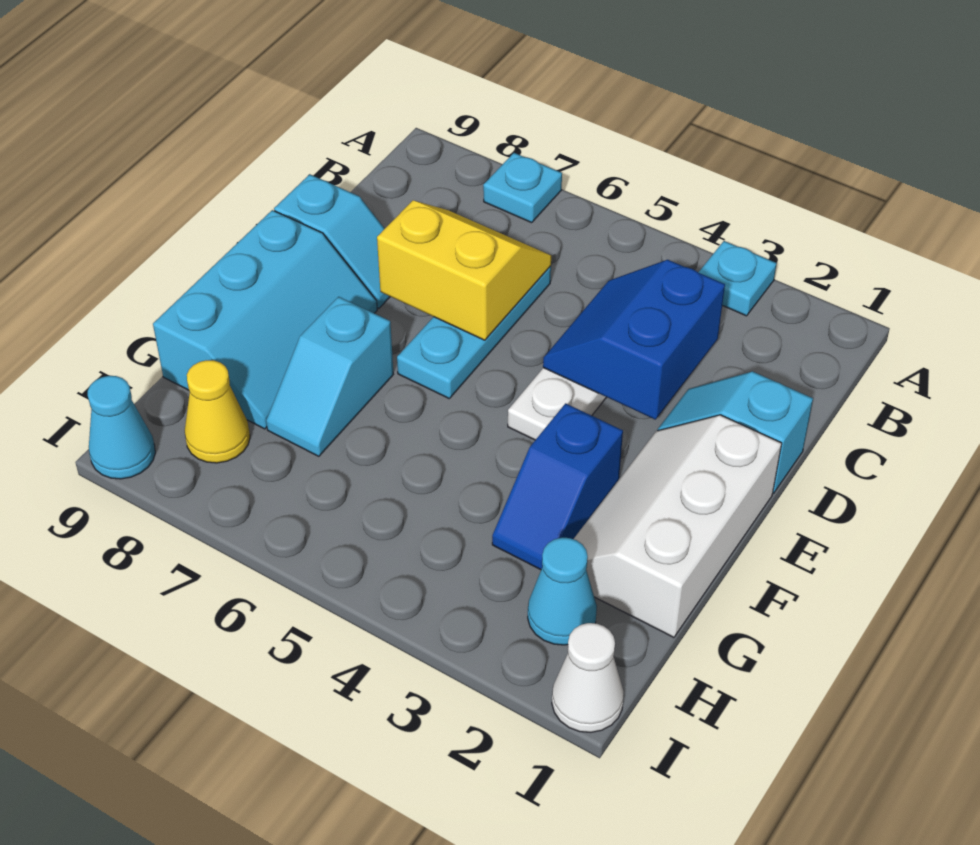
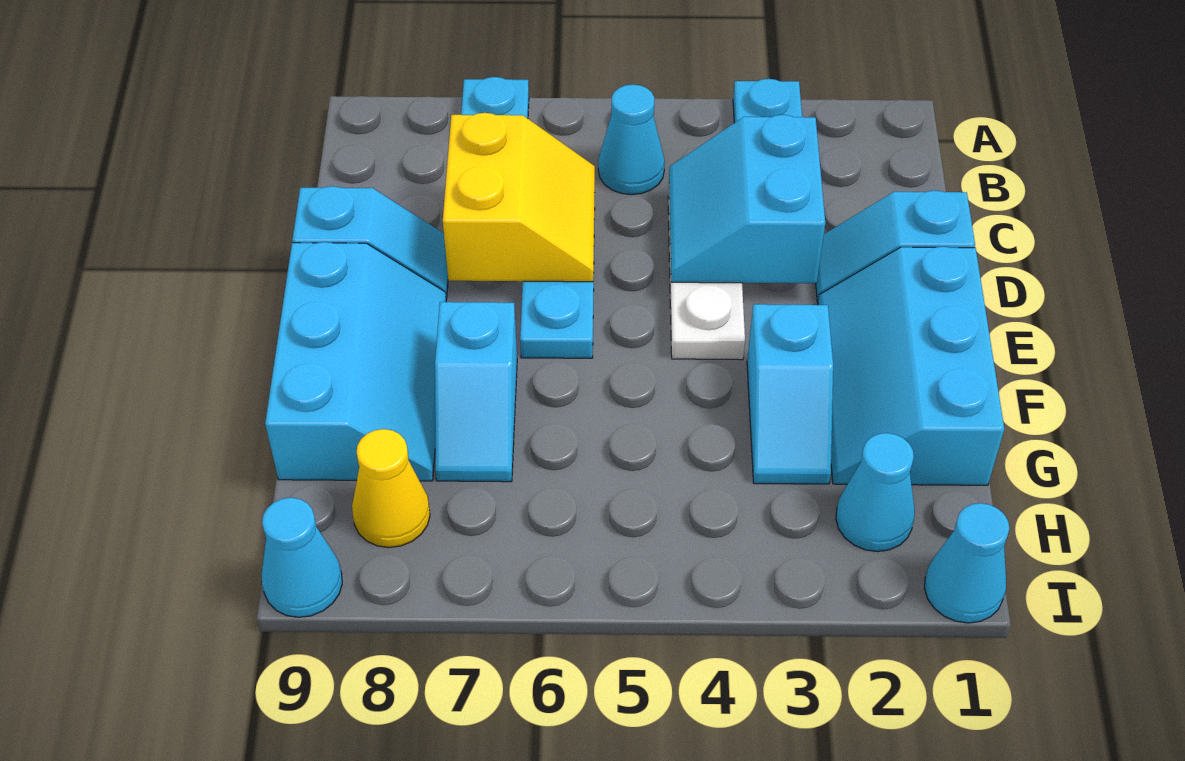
none -> cyan 1x1 cone [598,84,665,195]
blue 2x2 slope [543,260,725,420] -> cyan 2x2 slope [669,115,825,283]
yellow 2x2 slope [377,201,551,340] -> yellow 2x2 slope turned to [443,113,595,282]
white 2x3 slope [574,415,782,637] -> cyan 2x3 slope [818,247,1004,485]
blue 1x2 slope [492,403,623,570] -> cyan 1x2 slope [747,304,833,484]
white 1x1 cone [552,623,624,732] -> cyan 1x1 cone [924,503,1009,623]

